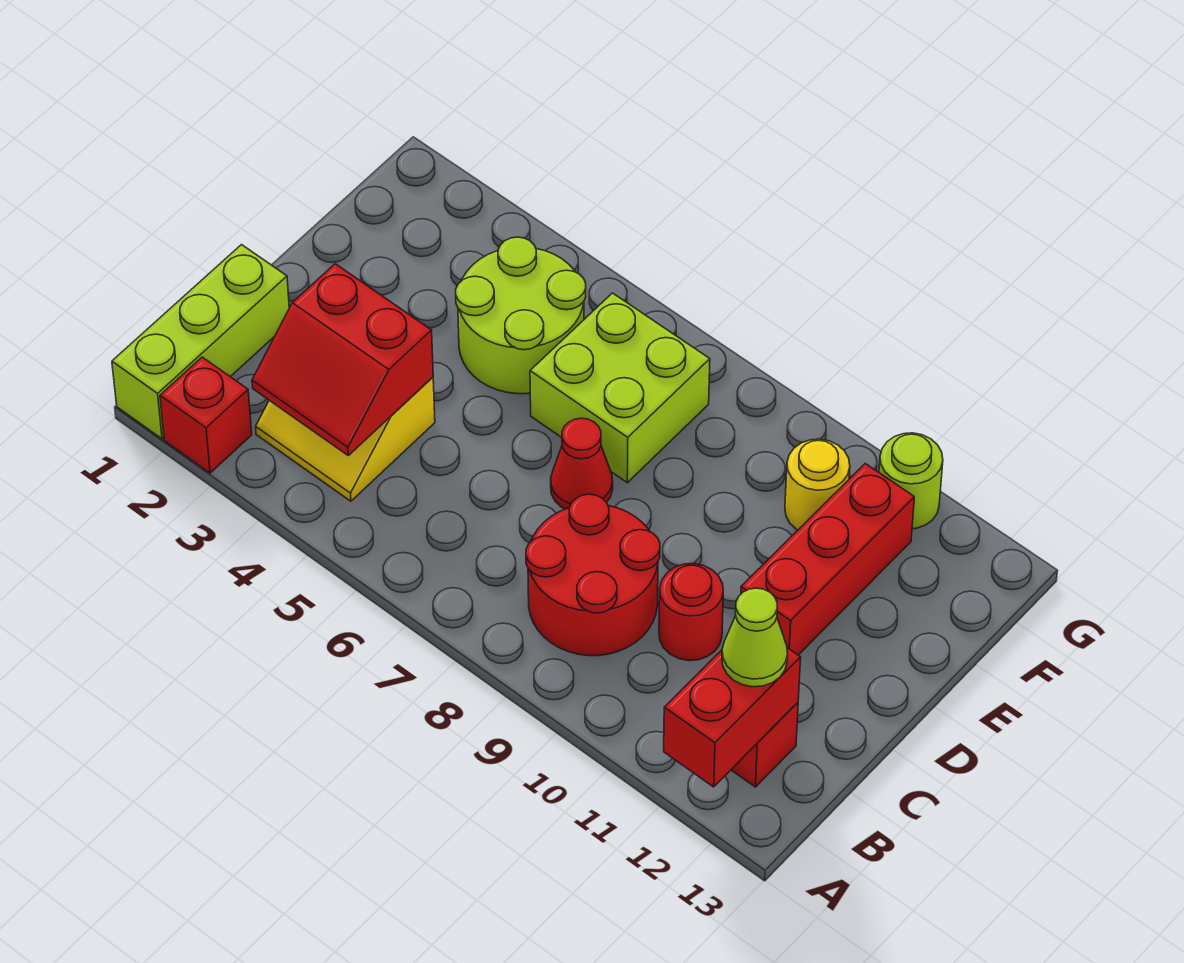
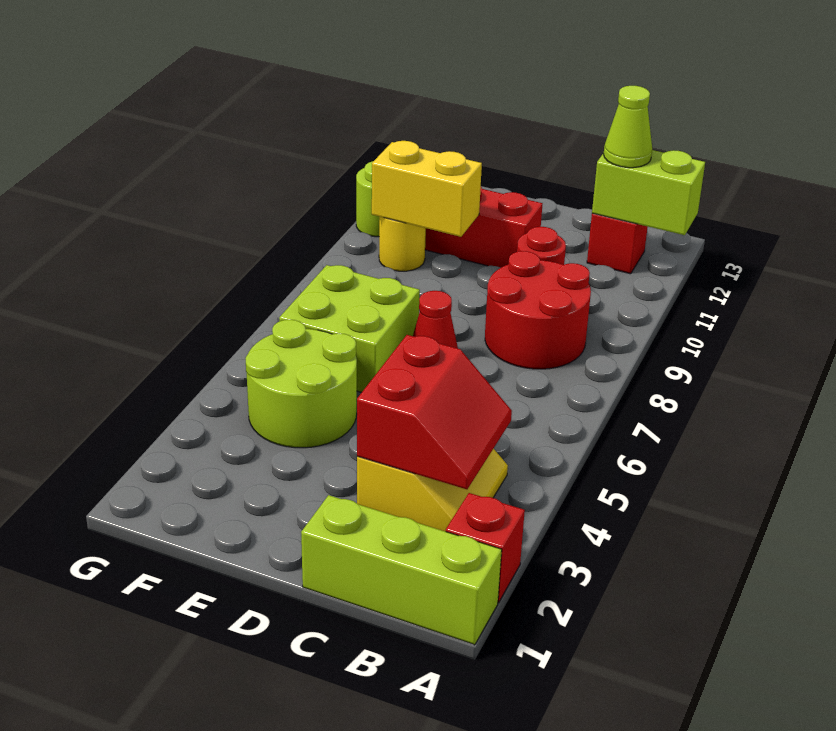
red 1x2 brick [664,648,801,787] -> lime 1x2 brick [592,150,705,235]
none -> yellow 1x2 brick [372,141,482,237]

